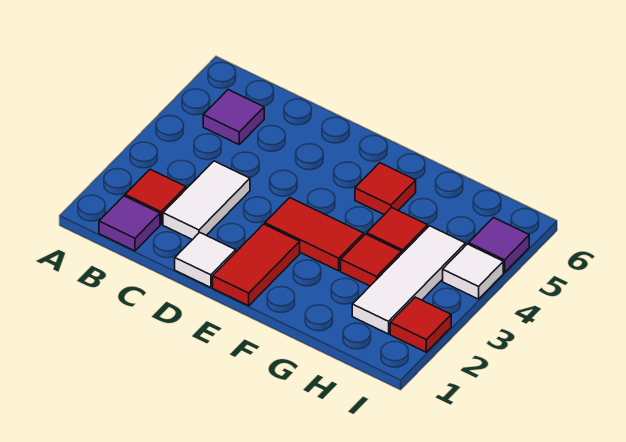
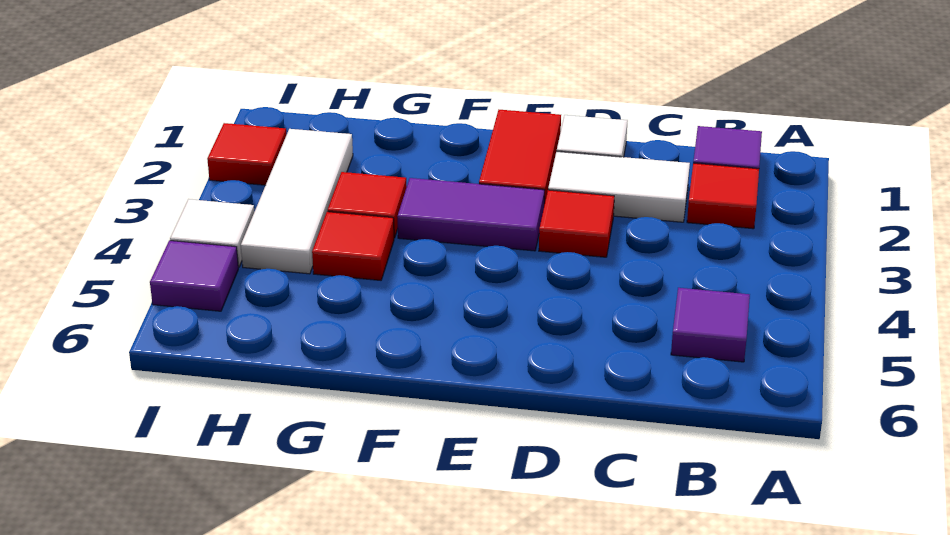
white 1x2 tile [163,161,250,240] -> white 1x2 tile turned to [548,152,690,222]
red 1x2 tile [265,198,364,271] -> purple 1x2 tile [397,178,544,251]
red 1x1 tile [355,163,416,215] -> red 1x1 tile moved to [539,190,614,257]

